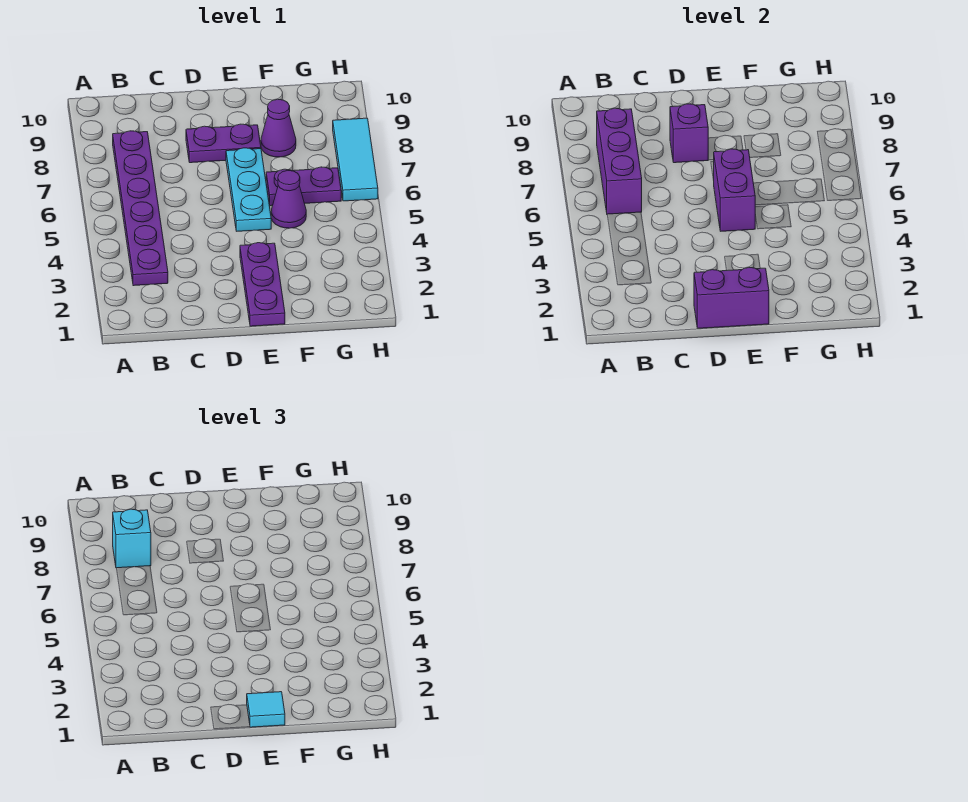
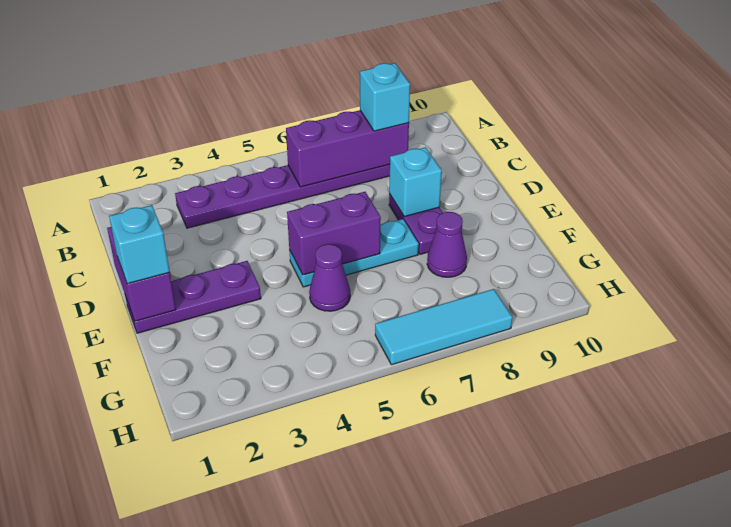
purple 1x1 brick [670,104,708,163] -> cyan 1x1 brick [389,147,442,217]
cyan 1x1 tile [247,692,285,727] -> cyan 1x1 brick [109,205,170,284]
purple 1x2 plate [266,167,341,206] -> none

